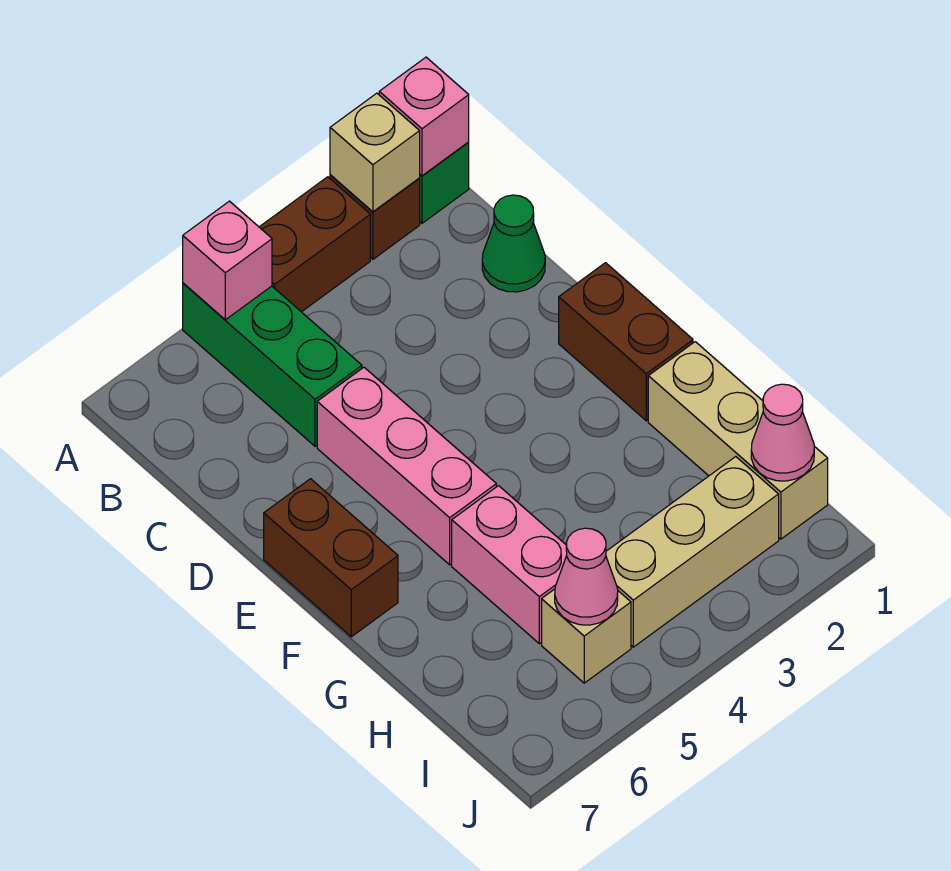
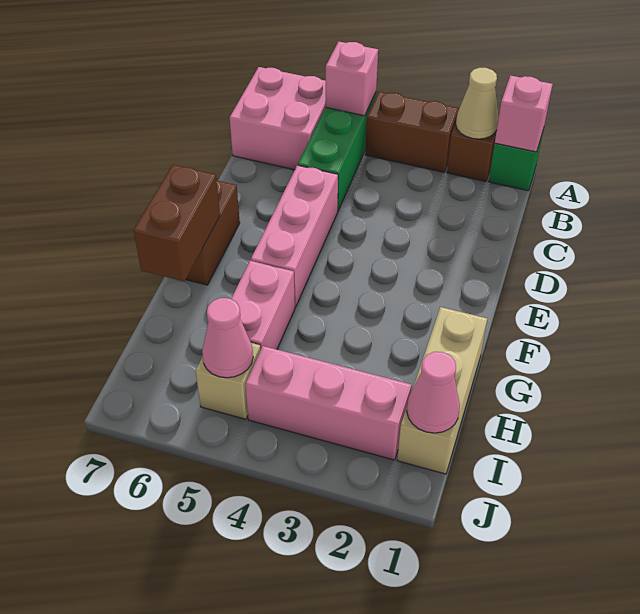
tan 1x1 brick [330,93,420,212] -> tan 1x1 cone [456,68,498,139]
none -> pink 2x2 brick [230,67,326,170]
green 1x1 cone [482,195,545,292] -> none
brown 1x2 brick [559,263,693,421] -> brown 1x2 brick moved to [134,165,220,281]
tan 1x3 brick [606,457,779,647] -> pink 1x3 brick [245,346,412,460]

